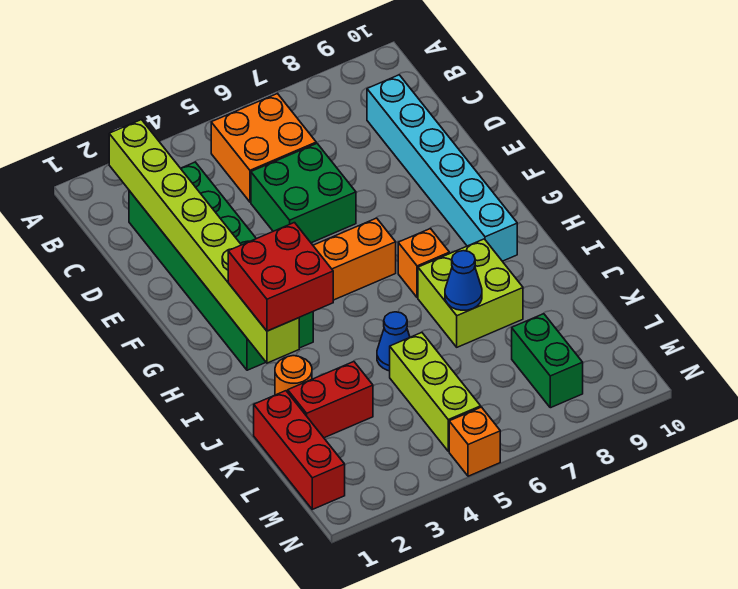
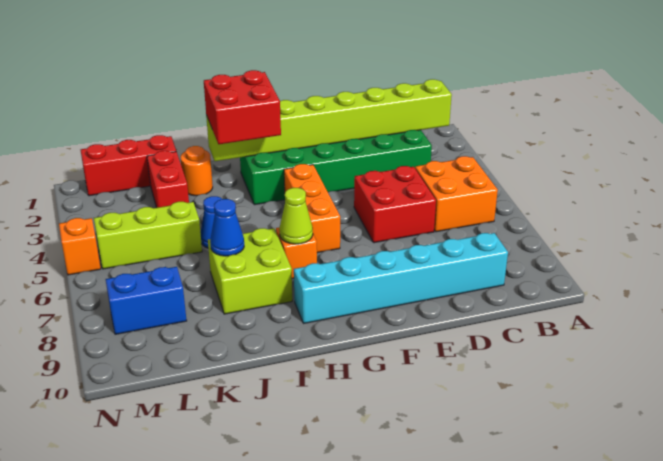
green 2x2 brick [251,143,356,243] -> red 2x2 brick [354,166,436,243]
none -> lime 1x1 cone [279,188,313,244]
green 1x2 brick [512,314,583,408] -> blue 1x2 brick [106,267,187,334]

